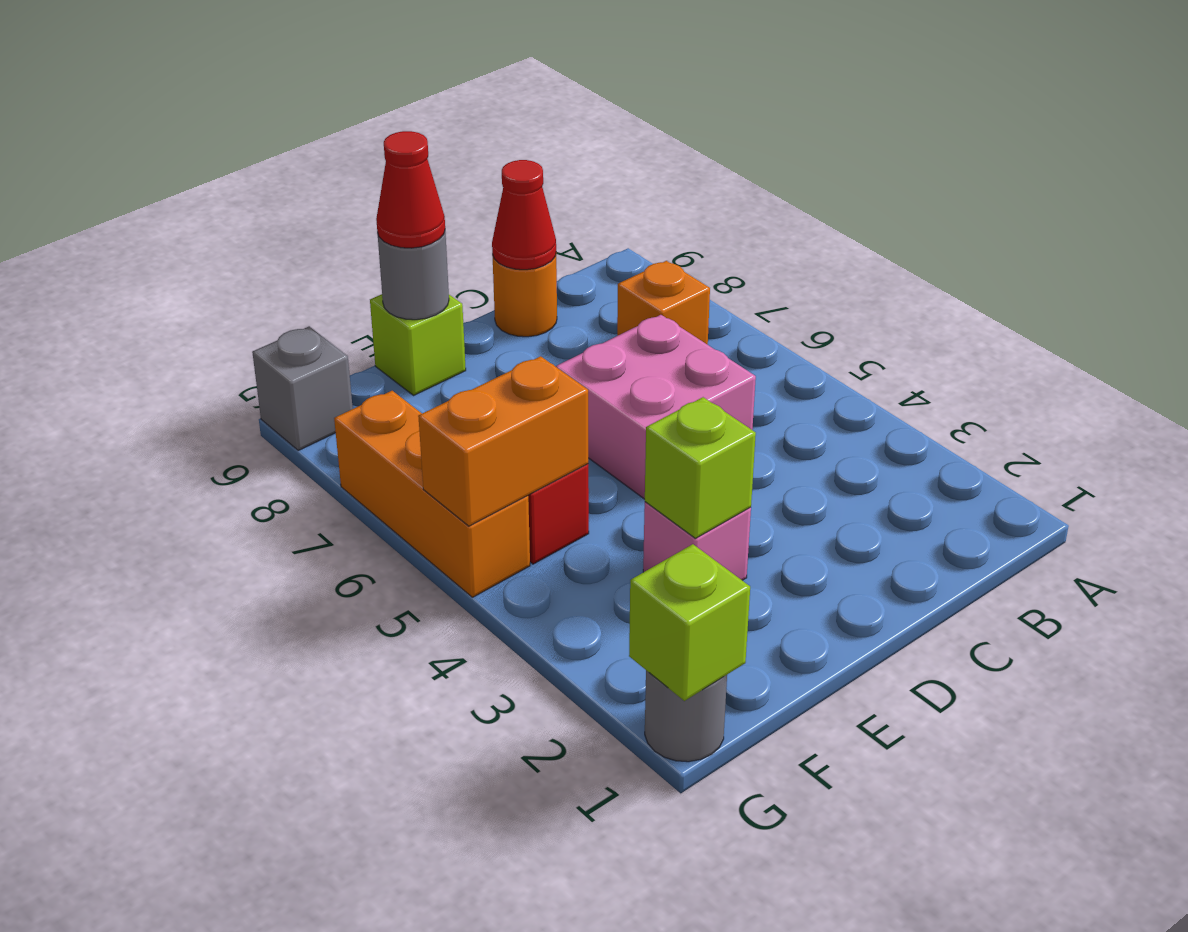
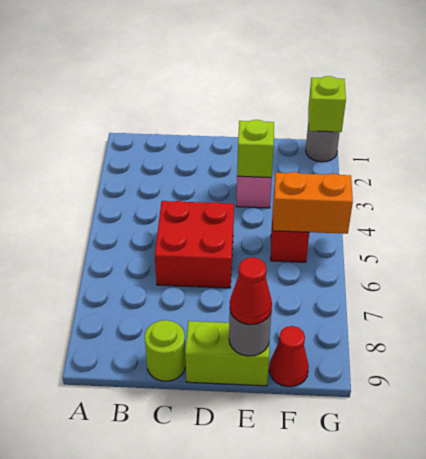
orange 1x1 brick [617,261,710,345] -> none
pink 2x2 brick [556,315,756,499] -> red 2x2 brick [155,201,234,288]
orange 1x1 round brick [492,255,557,337] -> lime 1x1 round brick [145,320,186,381]
red 1x1 cone [492,160,556,270] -> red 1x1 cone moved to [269,326,309,387]
lime 1x1 brick [370,294,466,396] -> lime 1x2 brick [185,321,269,386]
orange 1x3 brick [334,391,530,597] -> none
grey 1x1 brick [252,326,353,450] -> none

